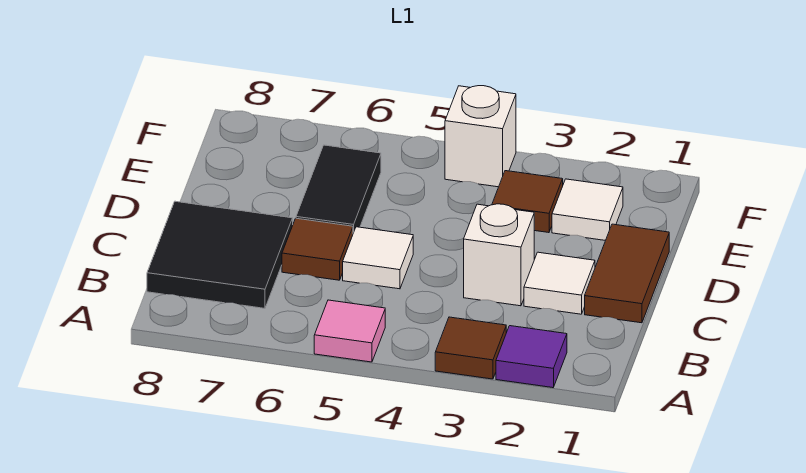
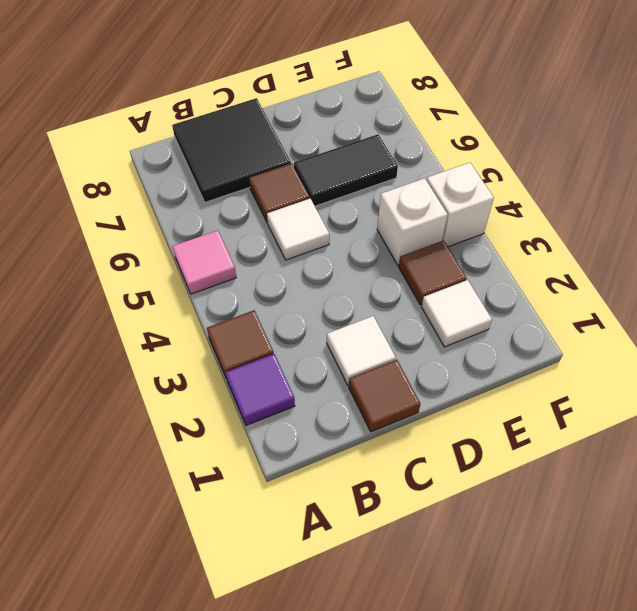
brown 1x2 tile [585,224,669,323] -> brown 1x1 tile [349,360,421,432]
white 1x1 brick [464,204,534,306] -> white 1x1 brick moved to [377,178,448,265]

